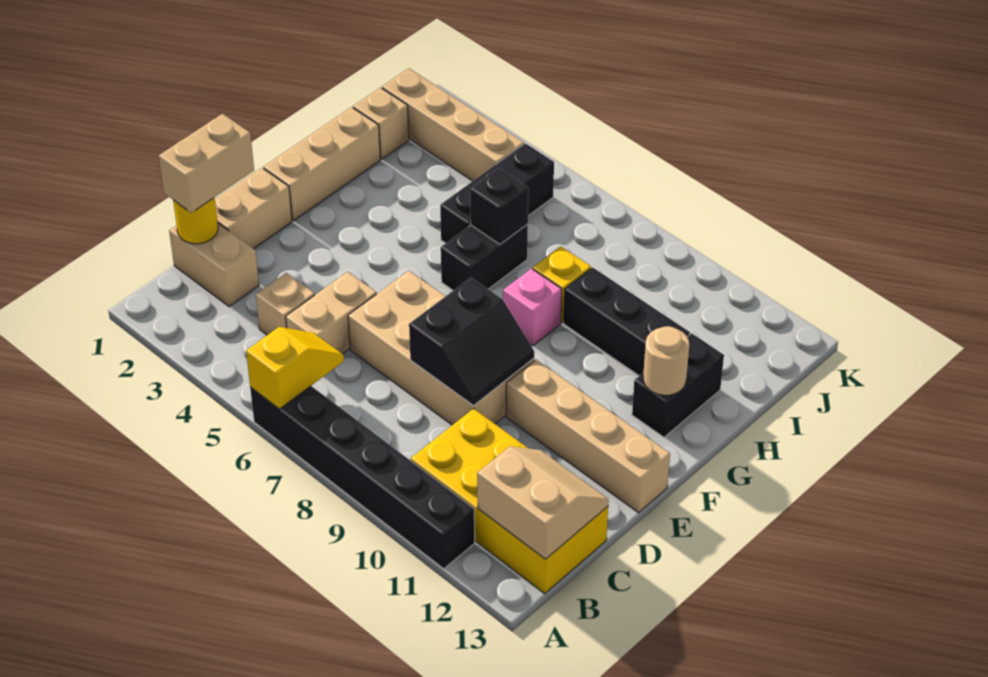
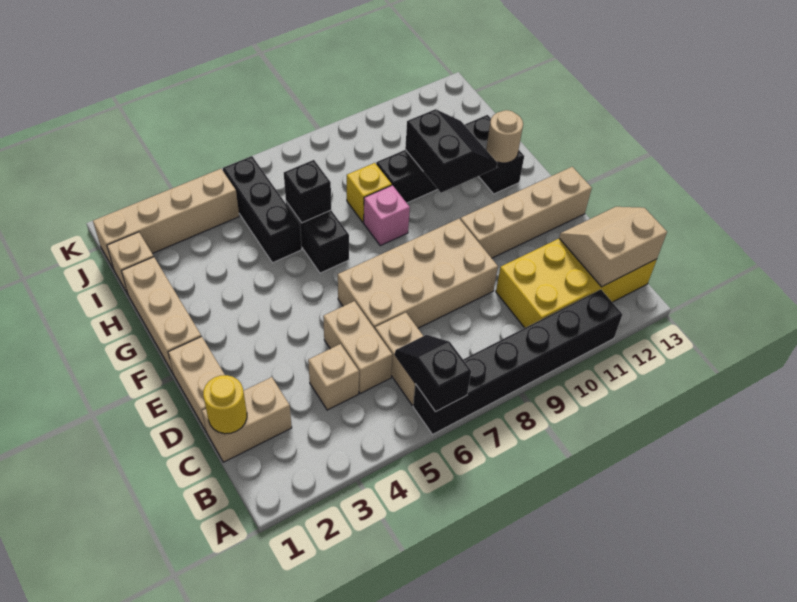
yellow 1x2 slope [246,327,344,409] -> black 1x2 slope [395,335,471,412]
tan 1x2 brick [159,114,254,213] -> tan 1x2 brick moved to [375,313,423,405]
black 2x2 slope [409,278,534,405] -> black 2x2 slope moved to [405,109,497,193]

